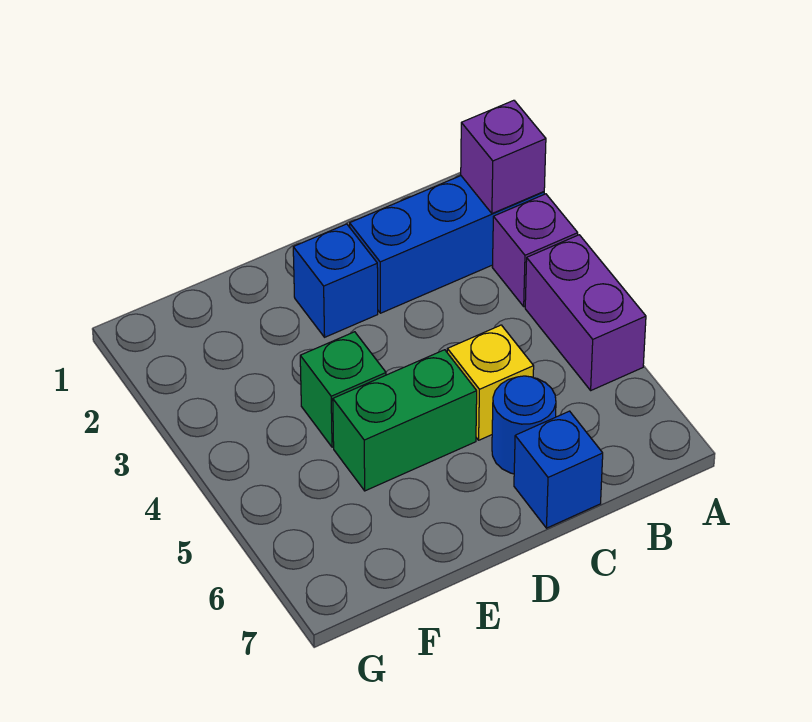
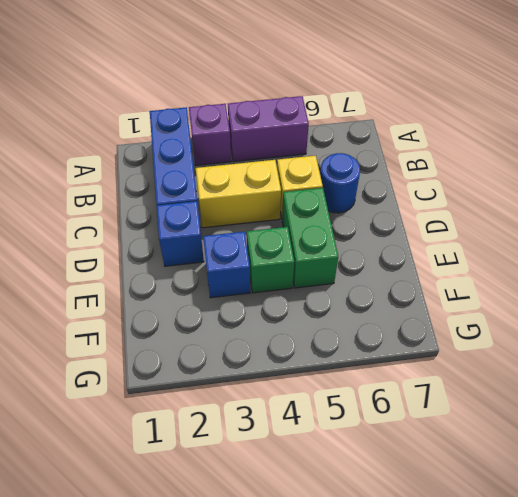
purple 1x1 brick [461,100,546,213] -> none
none -> yellow 1x2 brick [196,160,281,228]
blue 1x1 brick [514,411,603,528] -> blue 1x1 brick moved to [203,232,250,298]

